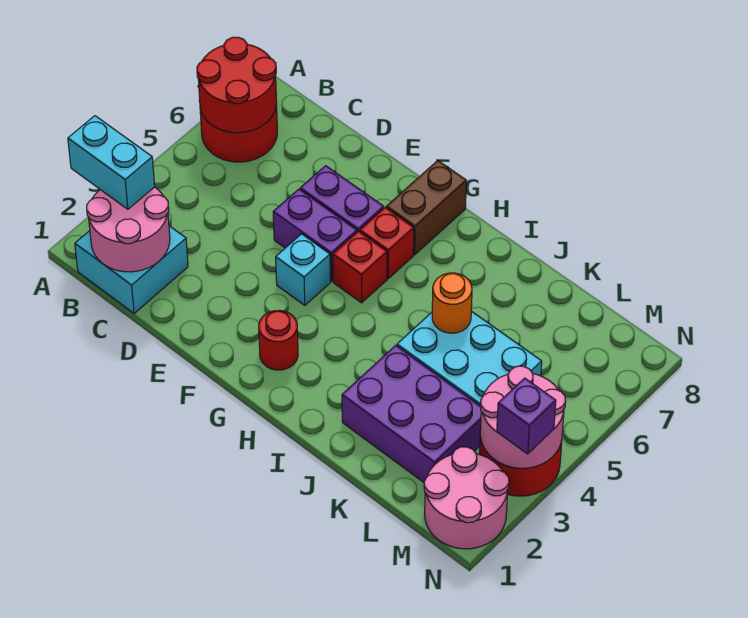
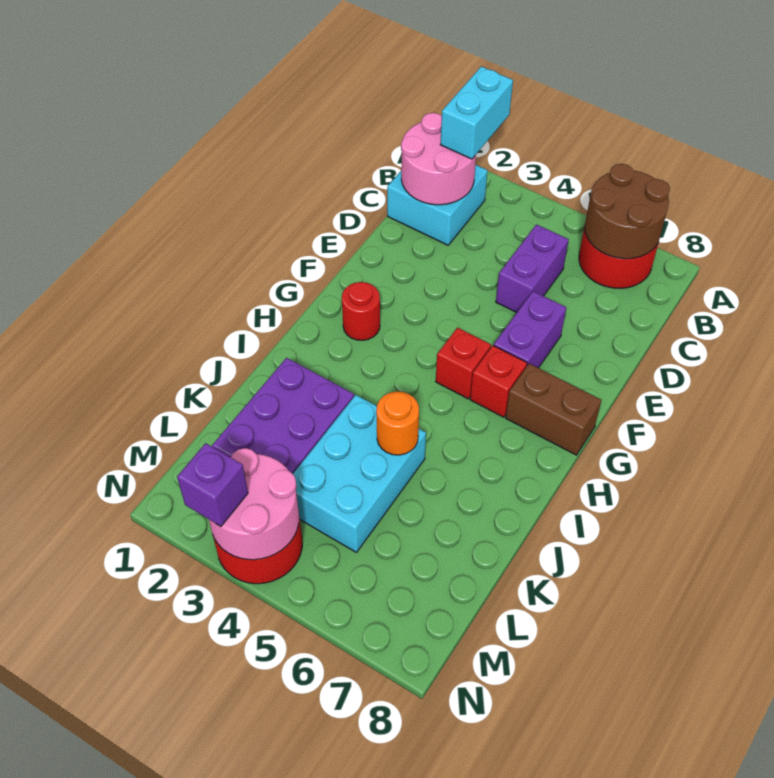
red 2x2 round brick [197,37,276,133] -> brown 2x2 round brick [585,164,670,259]
purple 1x2 brick [273,189,357,281] -> purple 1x2 brick moved to [496,225,569,312]
cyan 1x1 brick [276,234,330,305] -> none
pink 2x2 round brick [424,447,509,549] -> none

